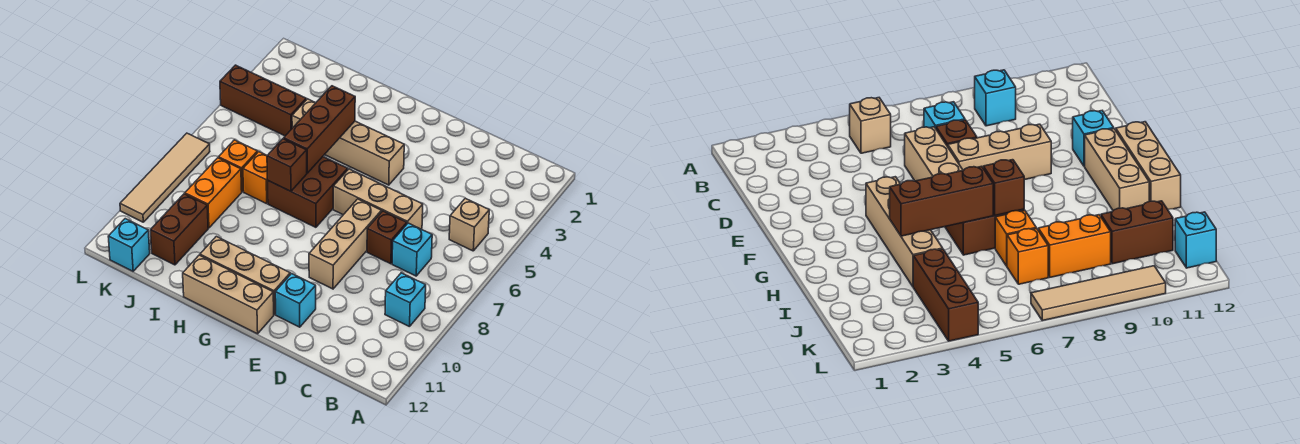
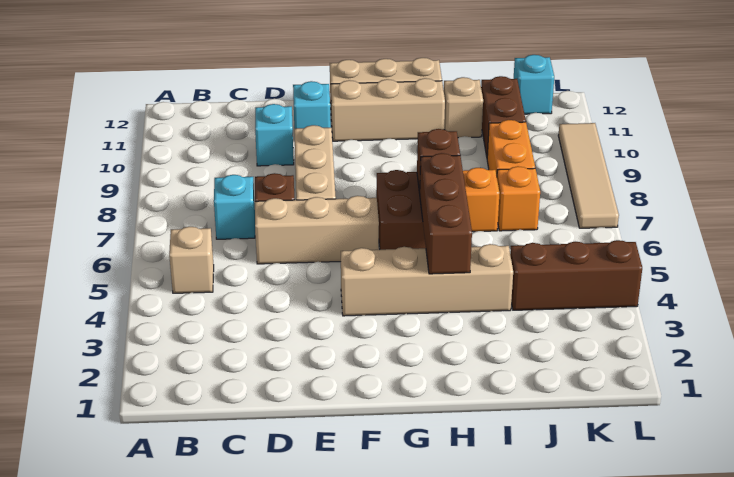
cyan 1x1 brick [385,273,426,327] -> cyan 1x1 brick moved to [255,104,294,166]
none -> tan 1x1 brick [444,77,483,138]

